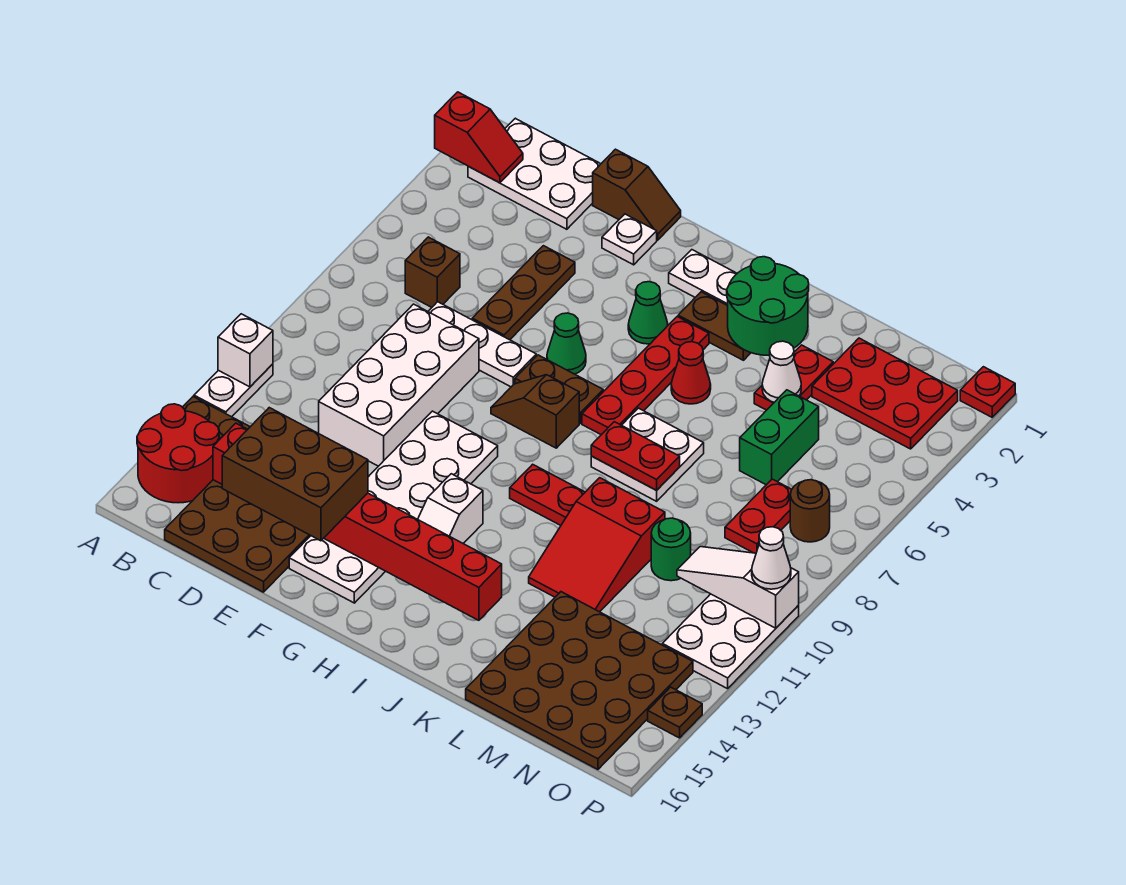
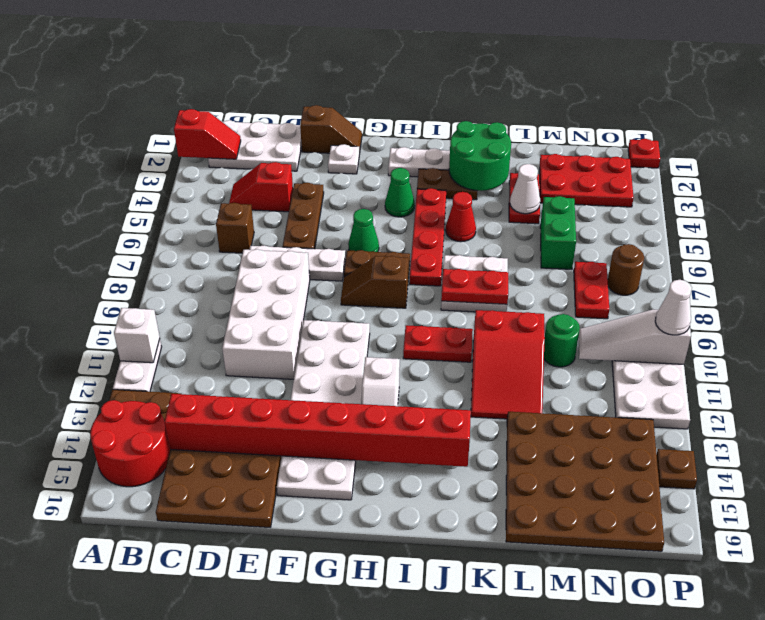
none -> red 1x2 slope [229,162,293,212]
brown 2x3 brick [222,408,368,541] -> none

